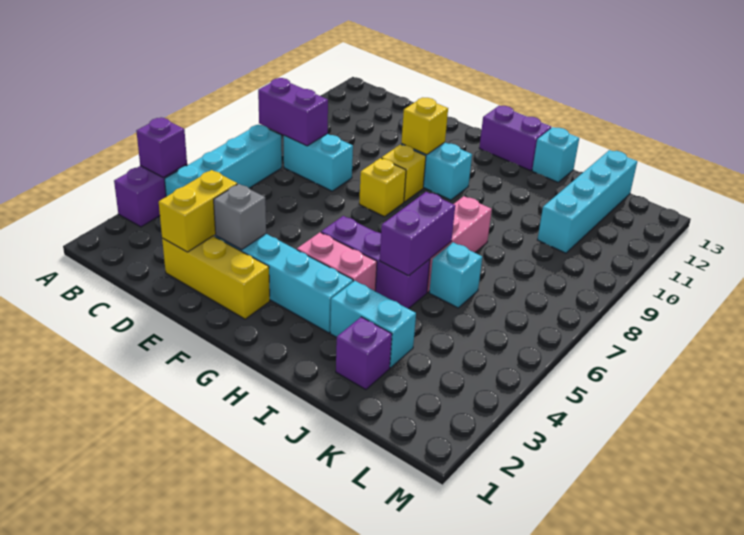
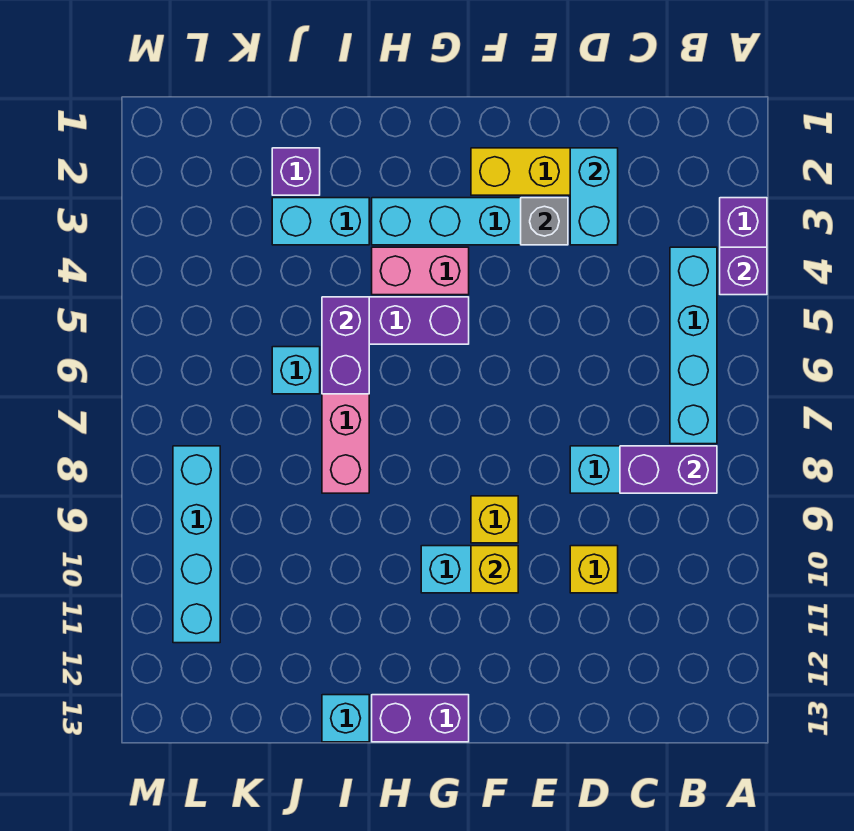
yellow 1x2 brick [159,170,237,252] -> cyan 1x2 brick [570,148,618,245]
yellow 1x1 brick [359,158,406,217] -> yellow 1x1 brick moved to [570,546,618,593]
cyan 1x4 brick [537,150,637,253] -> cyan 1x4 brick moved to [173,446,220,643]

